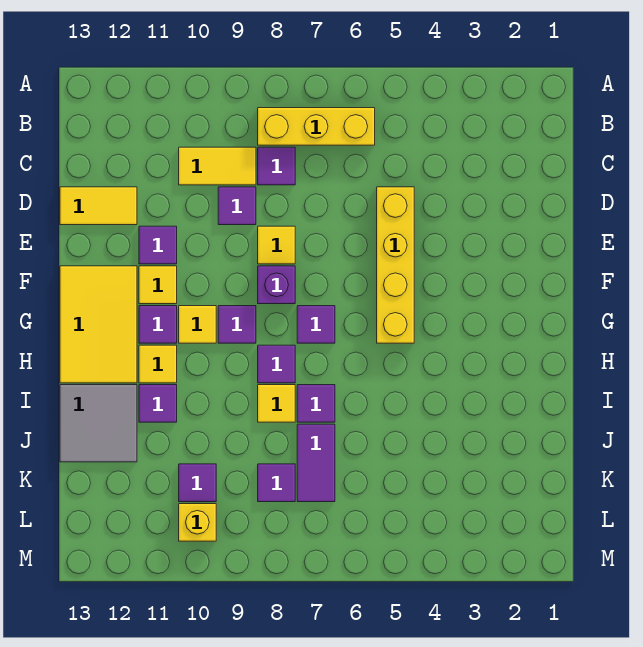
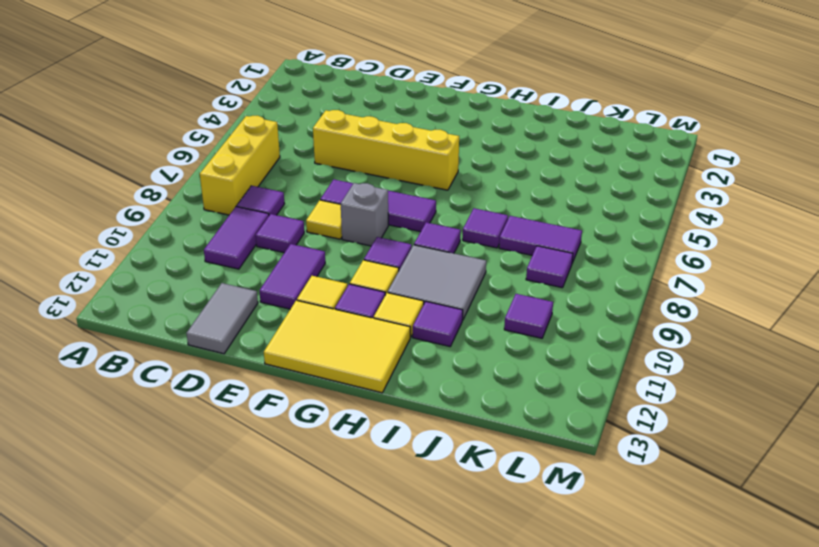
yellow 1x2 tile [179,147,256,185] -> purple 1x2 tile [204,207,269,269]
yellow 1x2 tile [60,187,137,225] -> grey 1x2 tile [186,283,258,354]
purple 1x1 tile [139,226,177,264] -> purple 1x2 tile [259,244,325,309]
purple 1x1 brick [258,266,295,304] -> grey 1x1 brick [341,183,388,246]
purple 1x1 tile [297,306,335,343] -> purple 1x3 tile [320,179,436,232]
yellow 1x1 tile [258,385,295,422] -> none
grey 2x2 tile [60,385,137,462] -> grey 2x2 tile moved to [388,245,486,320]
yellow 1x1 brick [179,504,216,541] -> none

